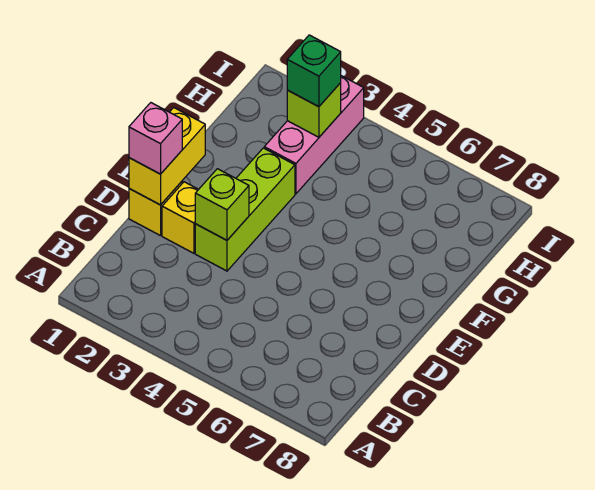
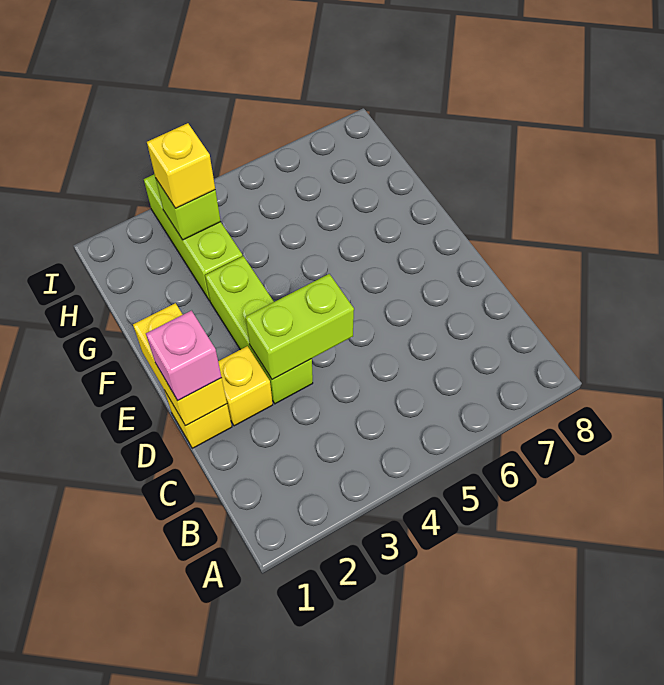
lime 1x1 brick [195,169,249,240] -> lime 1x2 brick [246,274,354,379]
pink 1x3 brick [264,76,364,194] -> lime 1x3 brick [144,174,242,301]
green 1x1 brick [287,35,341,107] -> yellow 1x1 brick [147,123,215,208]

